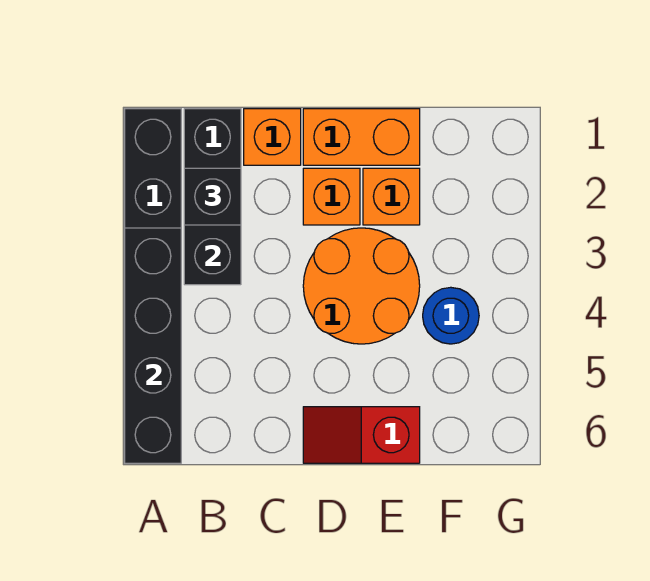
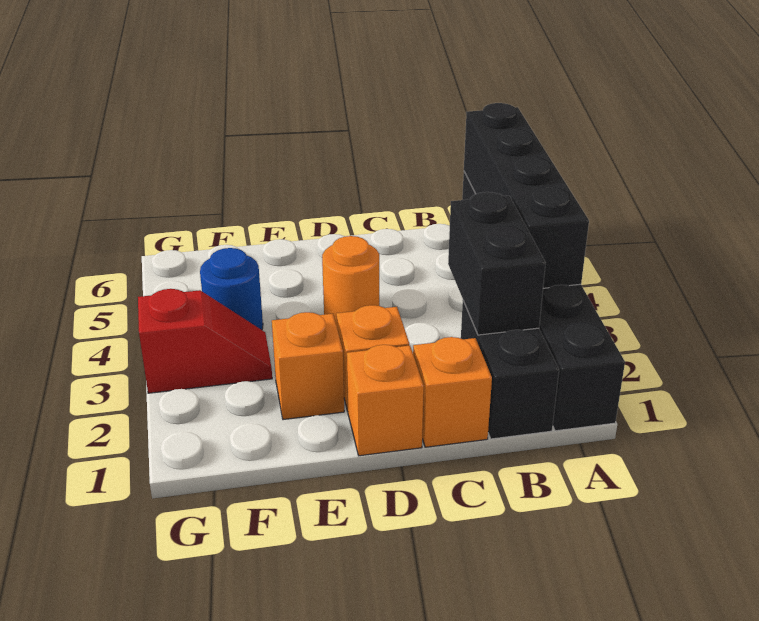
black 1x1 brick [184,168,241,225] -> none
orange 1x2 brick [303,109,420,165] -> orange 1x1 brick [347,345,424,456]
orange 2x2 round brick [303,228,420,344] -> orange 1x1 round brick [322,236,379,326]
red 1x2 slope [303,407,420,463] -> red 1x2 slope moved to [138,289,272,393]

